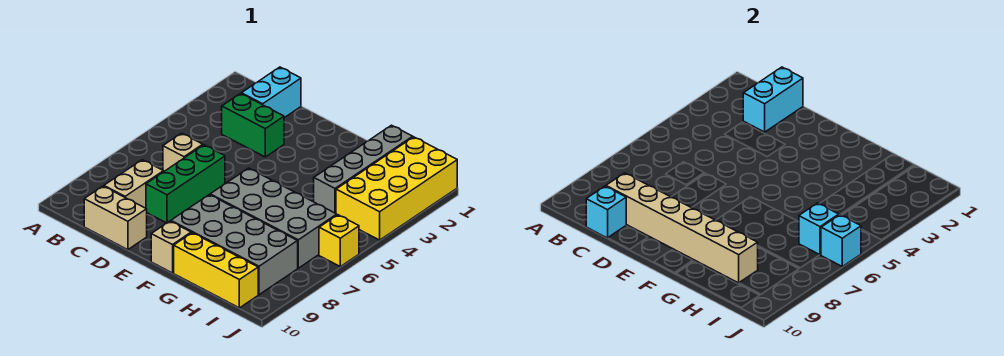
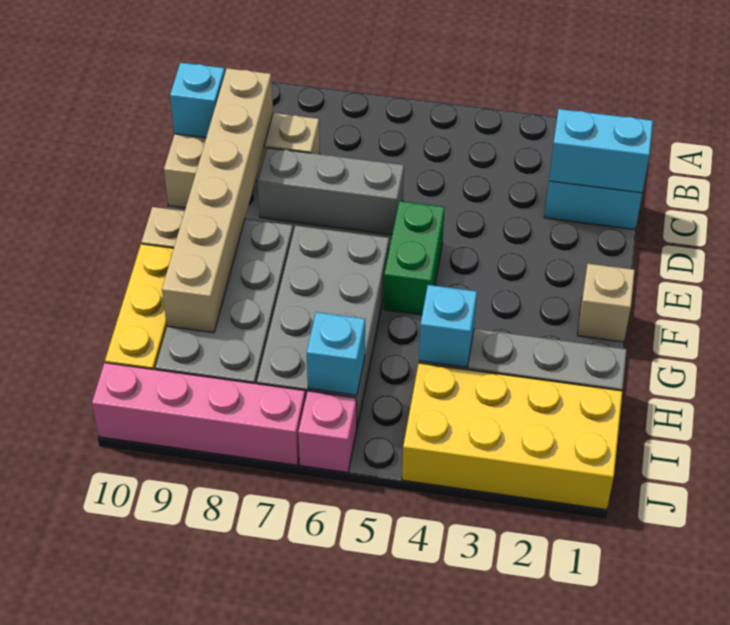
green 1x2 brick [222,94,284,157] -> green 1x2 brick moved to [384,201,445,315]
tan 1x1 brick [163,133,203,171] -> tan 1x1 brick moved to [577,264,635,342]
green 1x3 brick [146,145,225,223] -> grey 1x3 brick [257,148,404,235]
yellow 1x1 brick [319,215,359,267] -> pink 1x1 brick [298,391,357,473]
cyan 1x1 brick [821,215,861,267] -> cyan 1x1 brick moved to [419,285,477,367]
none -> pink 1x4 brick [92,363,305,465]

